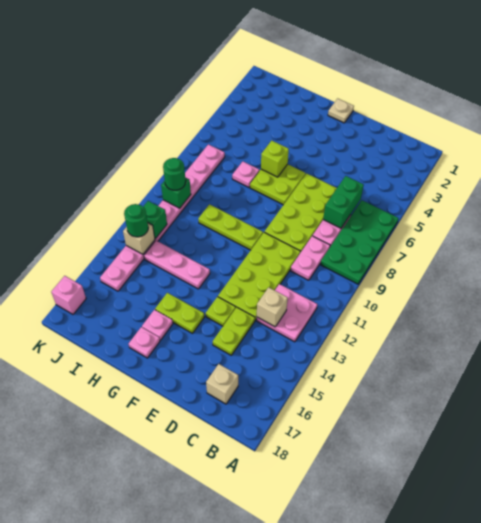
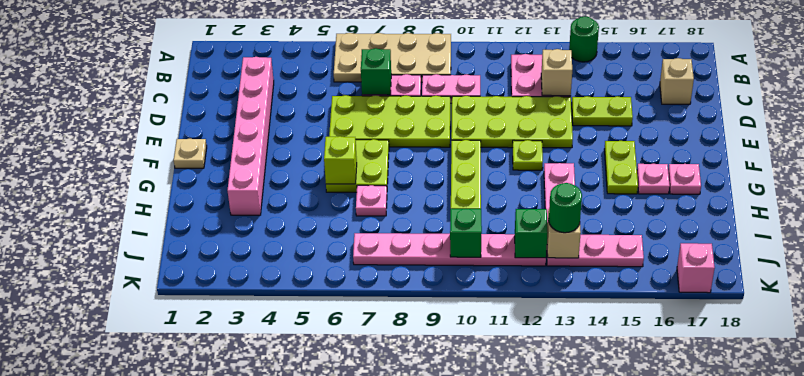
green 2x4 plate [321,200,398,284] -> tan 2x4 plate [334,33,451,82]
none -> pink 1x6 brick [227,57,274,215]
green 1x2 brick [323,176,364,228] -> green 1x1 brick [361,48,391,95]
lime 1x1 plate [206,297,236,326] -> lime 1x1 plate moved to [513,140,543,170]
green 1x1 round brick [163,158,186,190] -> green 1x1 round brick moved to [569,16,599,62]

